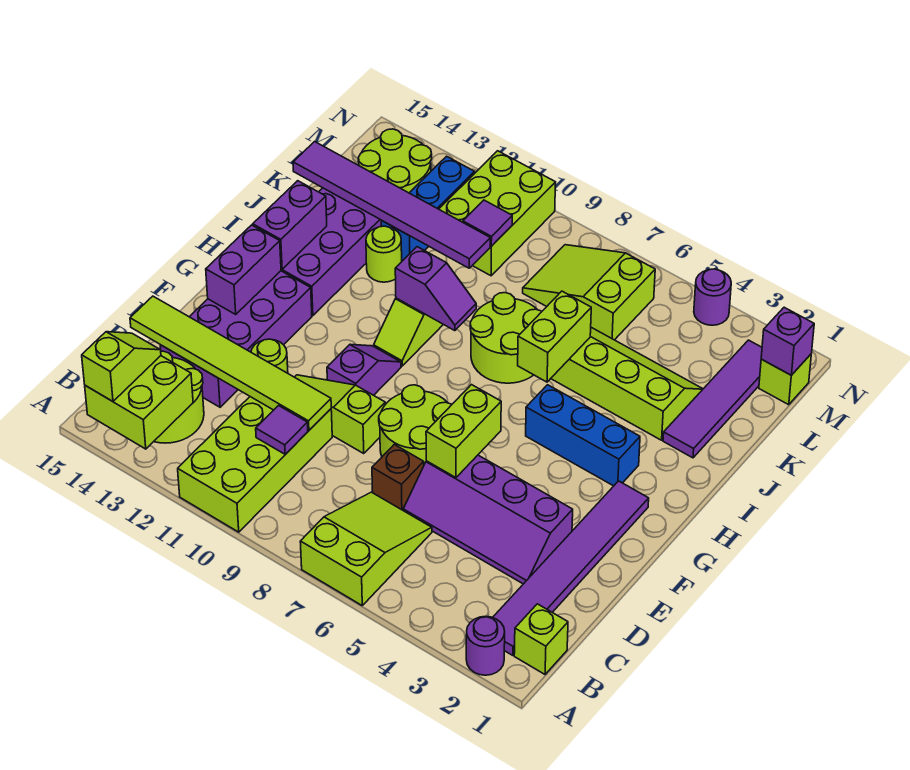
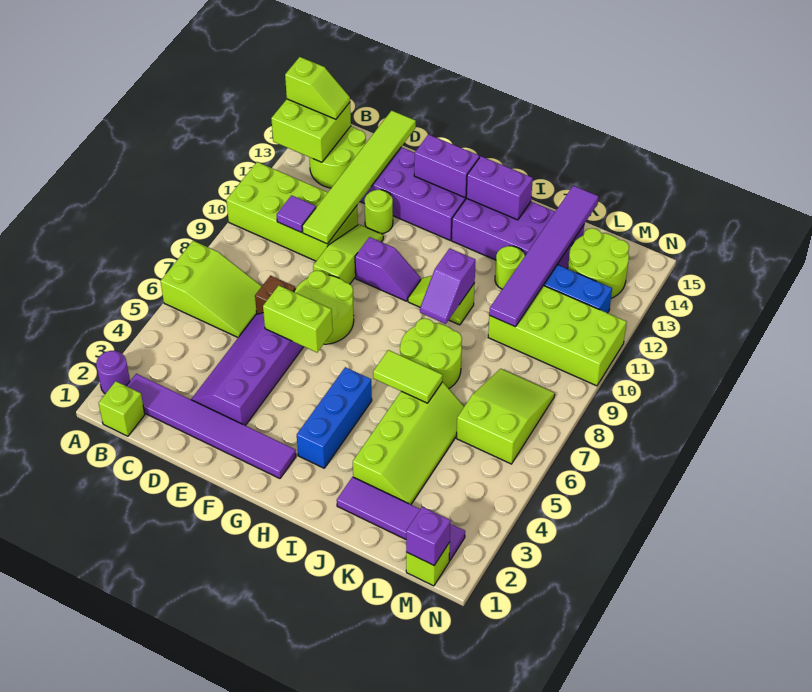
lime 1x2 brick [518,291,591,382] -> lime 1x2 tile [373,350,443,403]
lime 2x3 brick [439,151,556,276] -> lime 2x4 brick [488,285,627,386]
purple 1x1 tile [463,200,512,246] -> none
purple 1x1 round brick [694,269,731,325] -> none

